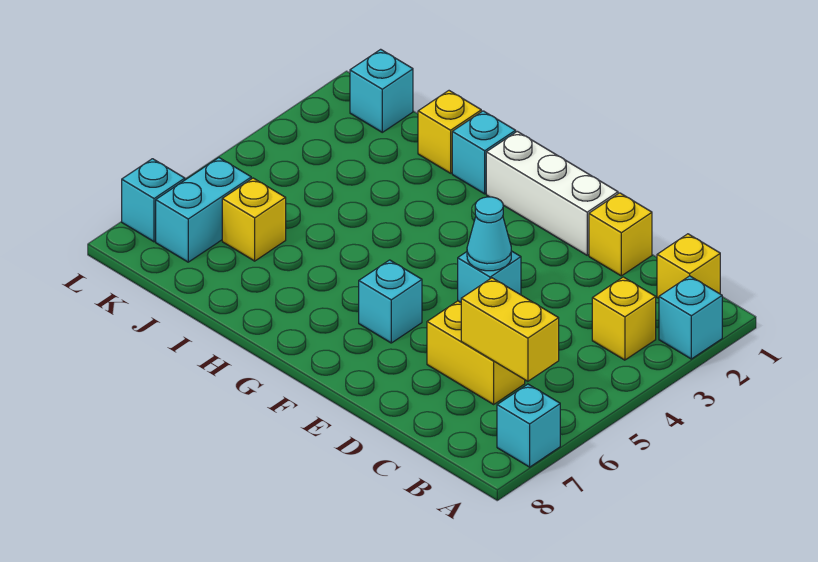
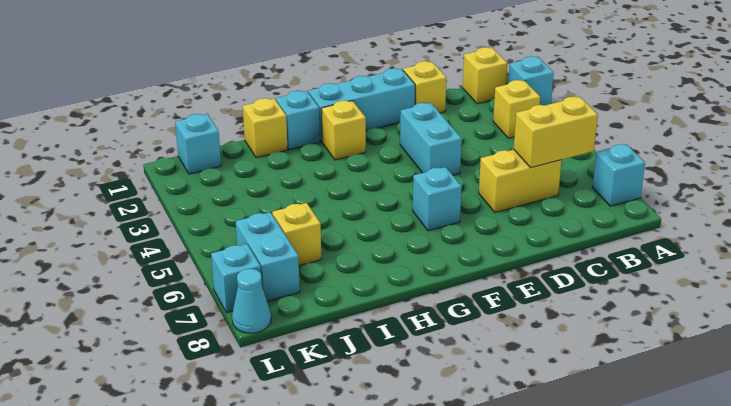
white 1x3 brick [486,131,618,255] -> cyan 1x3 brick [308,69,415,141]
cyan 1x1 brick [458,251,521,302] -> cyan 1x2 brick [400,103,462,175]
cyan 1x1 cone [467,197,511,271] -> cyan 1x1 cone moved to [232,269,271,333]
none -> yellow 1x1 brick [321,101,366,160]

